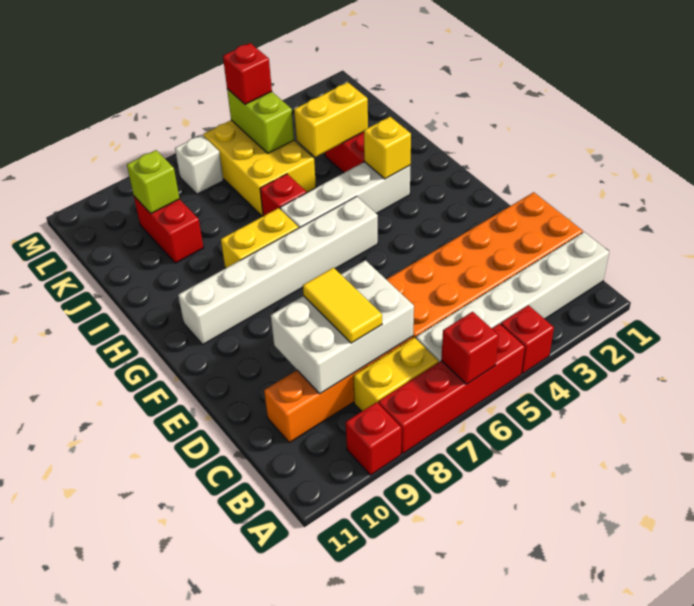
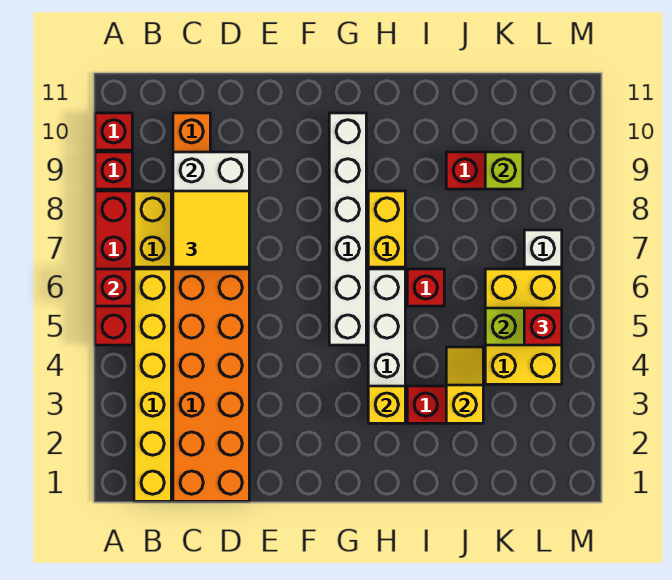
red 1x1 brick [501,305,554,374] -> red 1x1 brick moved to [95,113,132,150]
white 1x6 brick [416,232,609,362] -> yellow 1x6 brick [134,269,171,501]
yellow 1x2 tile [303,268,382,343] -> yellow 2x2 tile [173,191,249,267]
yellow 1x2 brick [294,82,368,157] -> yellow 1x2 slope [446,347,483,423]
yellow 2x3 brick [203,120,316,216] -> yellow 2x3 brick turned to [485,269,562,384]

